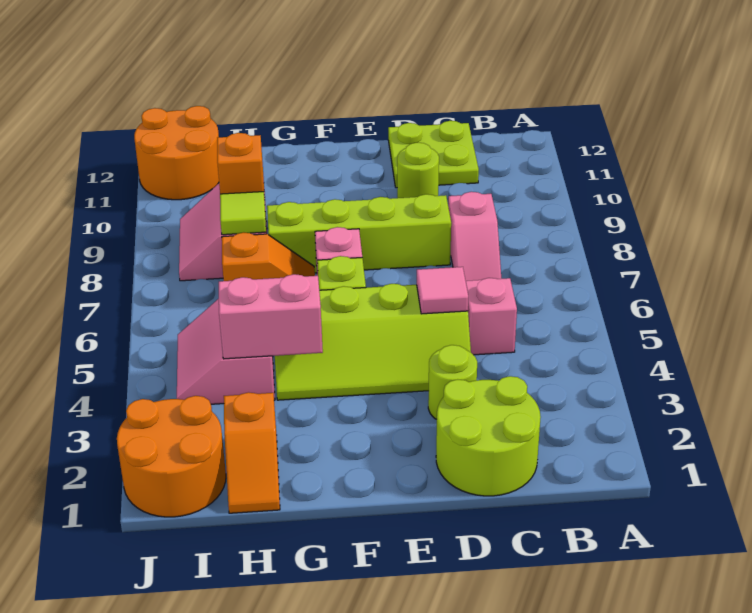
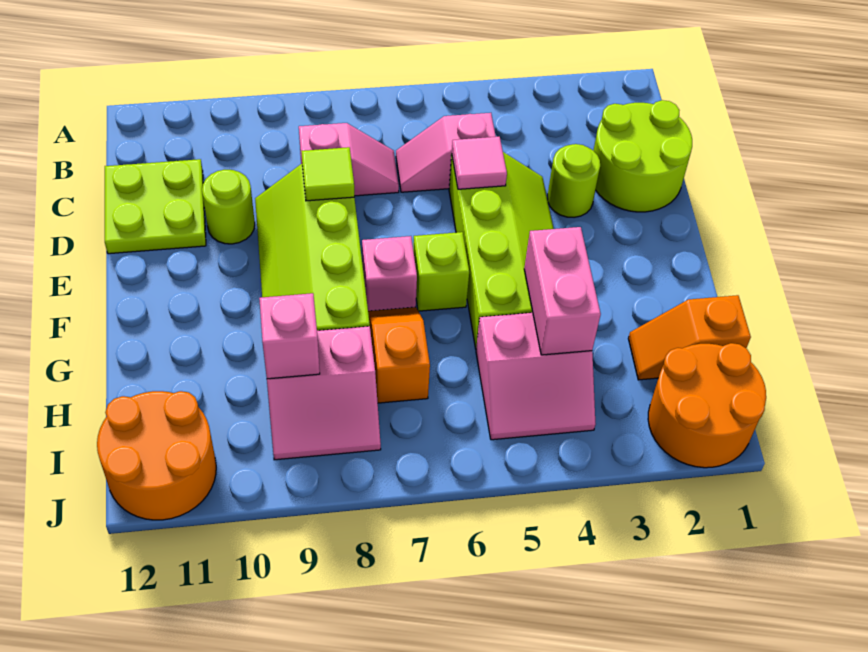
orange 1x2 slope [224,392,280,513] -> orange 1x2 slope turned to [628,295,751,380]
lime 1x1 tile [220,192,266,235] -> lime 1x1 tile moved to [301,147,354,201]
orange 1x1 brick [217,133,265,199] -> pink 1x1 brick [259,293,320,379]

